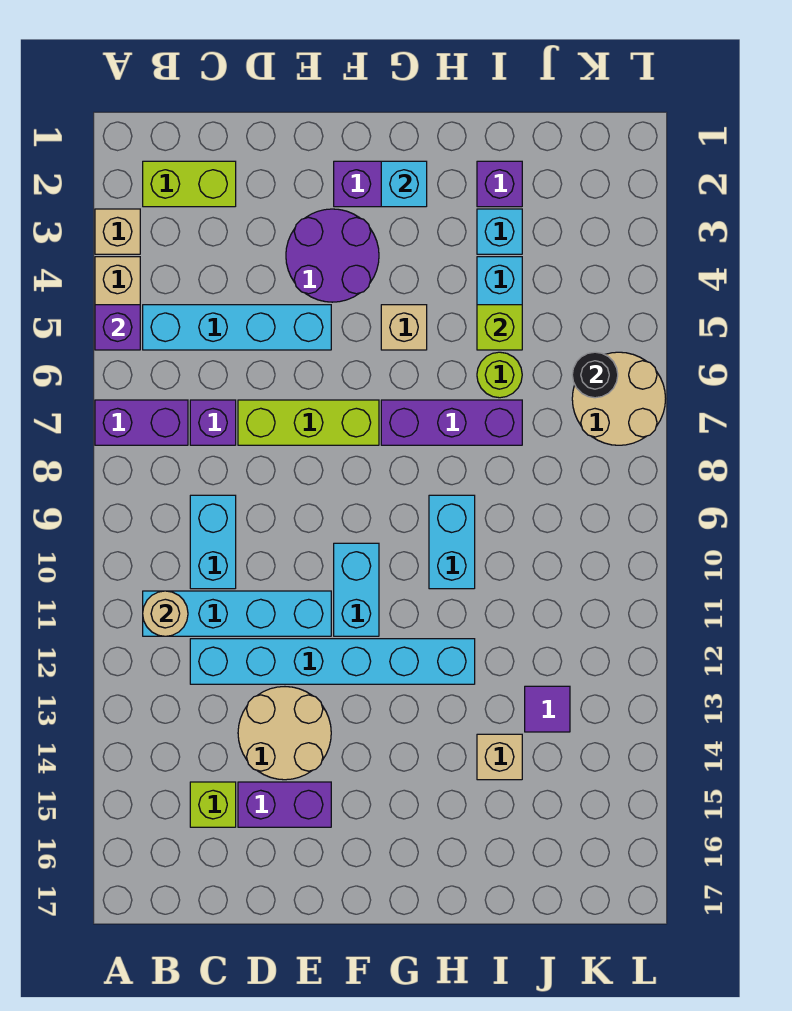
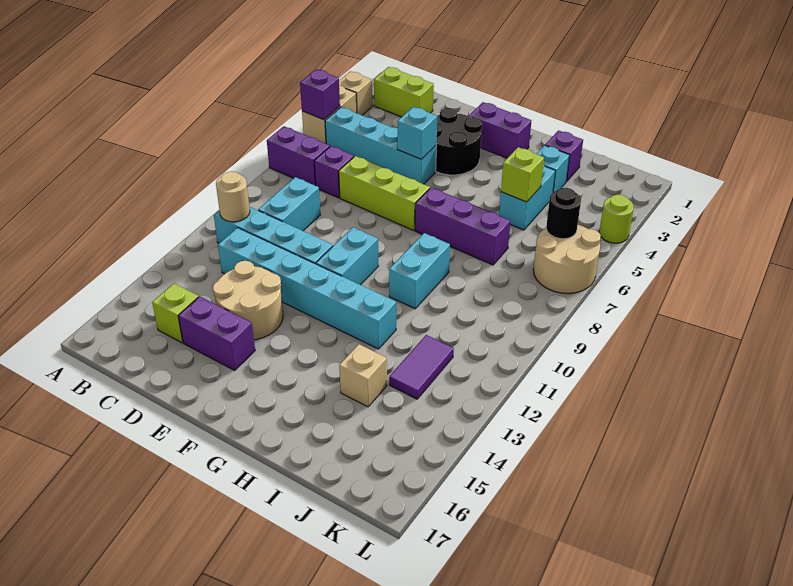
purple 2x2 round brick [286,209,379,302] -> black 2x2 round brick [436,108,482,175]
cyan 1x1 brick [381,161,427,207] -> cyan 1x1 brick moved to [397,107,437,159]
tan 1x1 brick [381,305,427,350] -> none
lime 1x1 round brick [477,352,522,398] -> lime 1x1 round brick moved to [599,195,634,243]
purple 1x1 tile [525,686,570,732] -> purple 1x2 tile [389,335,454,399]

